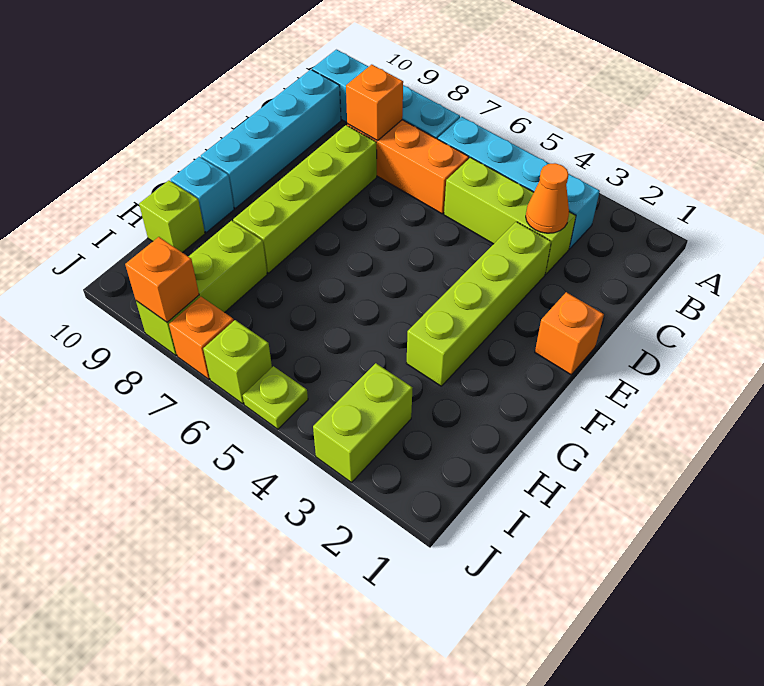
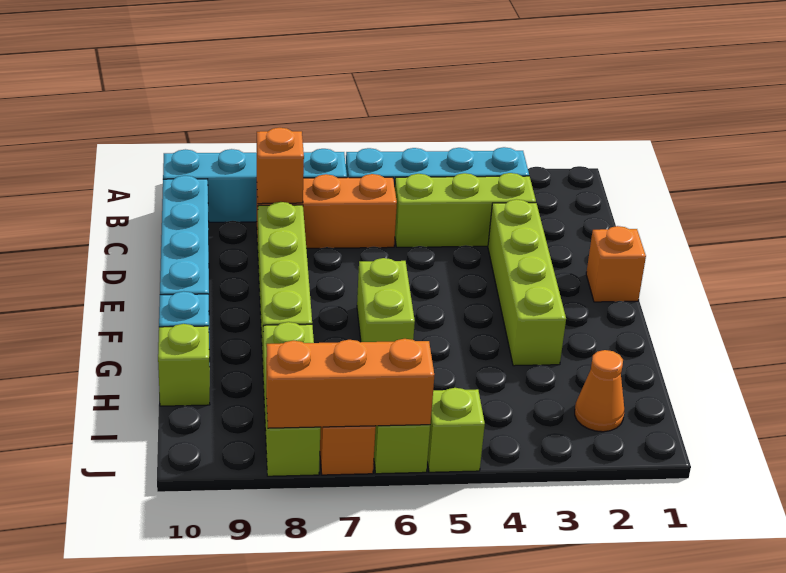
orange 1x1 cone [526,163,569,233] -> orange 1x1 cone moved to [575,350,624,432]
lime 1x2 brick [313,363,412,483] -> lime 1x2 brick moved to [357,258,415,342]
lime 1x1 plate [243,366,308,429] -> lime 1x1 brick [427,388,485,472]
orange 1x1 brick [125,237,199,322] -> orange 1x3 brick [266,339,434,428]

